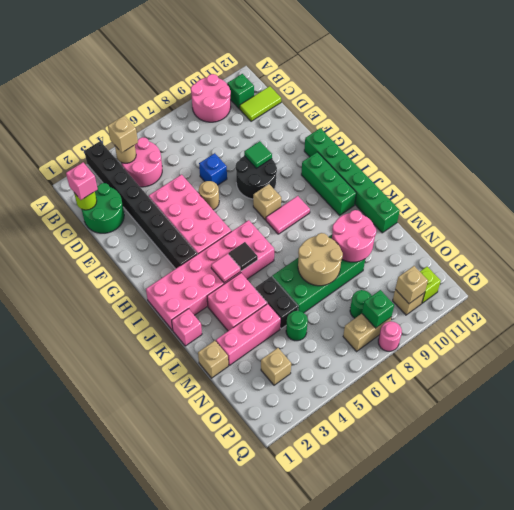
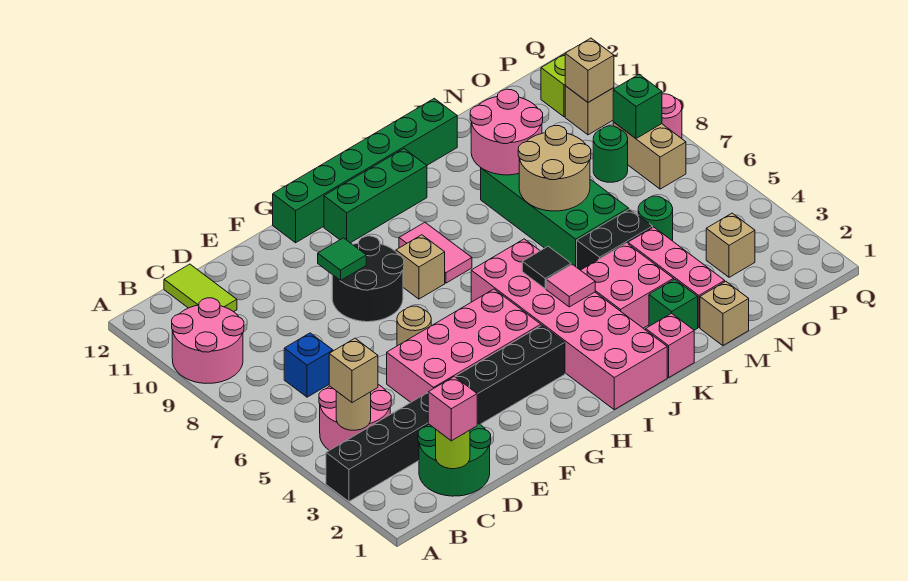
green 1x1 brick [227,74,254,109] -> green 1x1 brick moved to [649,279,698,330]
blue 1x1 brick [199,153,227,185] -> blue 1x1 brick moved to [284,333,333,397]

